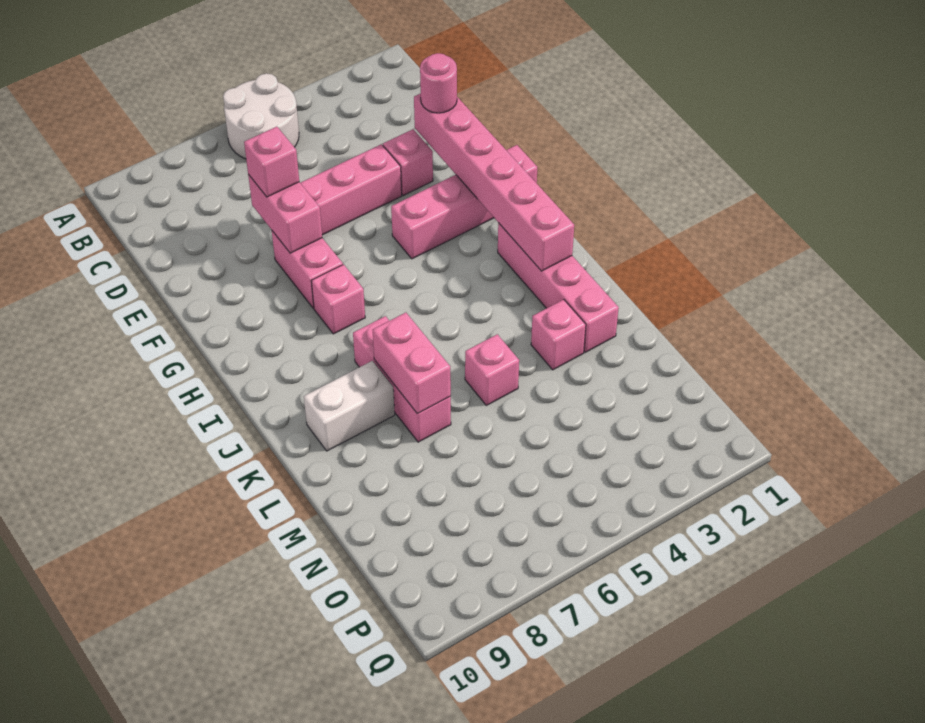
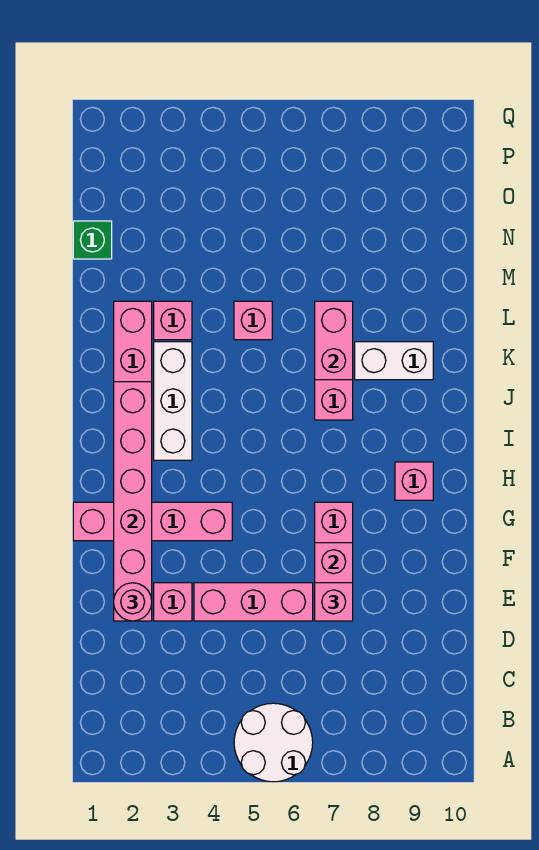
pink 1x1 brick [311,264,365,334] -> pink 1x1 brick moved to [395,462,433,500]
none -> white 1x3 brick [154,342,192,460]
none -> green 1x1 brick [73,221,112,259]

